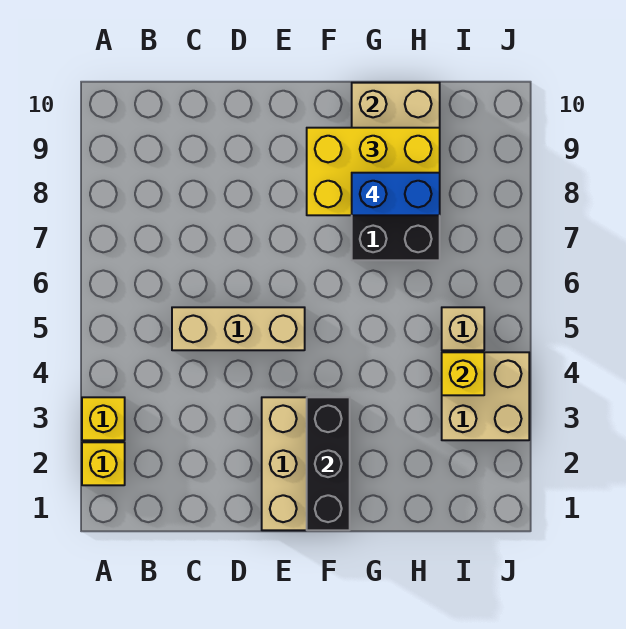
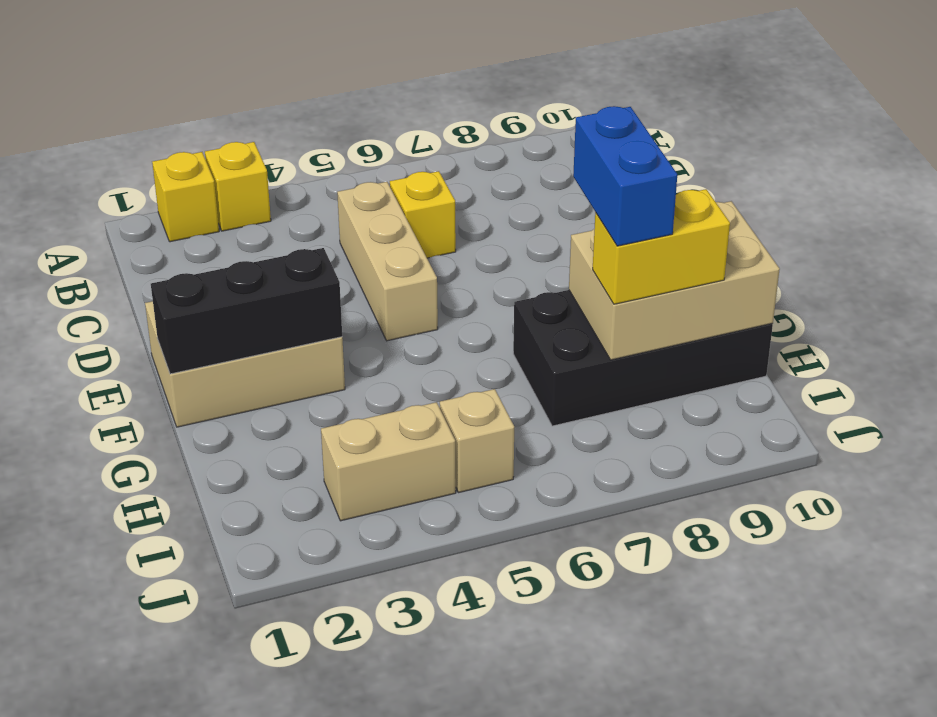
yellow 2x3 brick [307,128,440,215] -> yellow 1x2 brick [593,189,730,304]
tan 2x2 brick [442,352,529,440] -> tan 1x2 brick [321,402,456,521]
yellow 1x1 brick [442,352,484,395] -> yellow 1x1 brick moved to [390,171,456,258]

